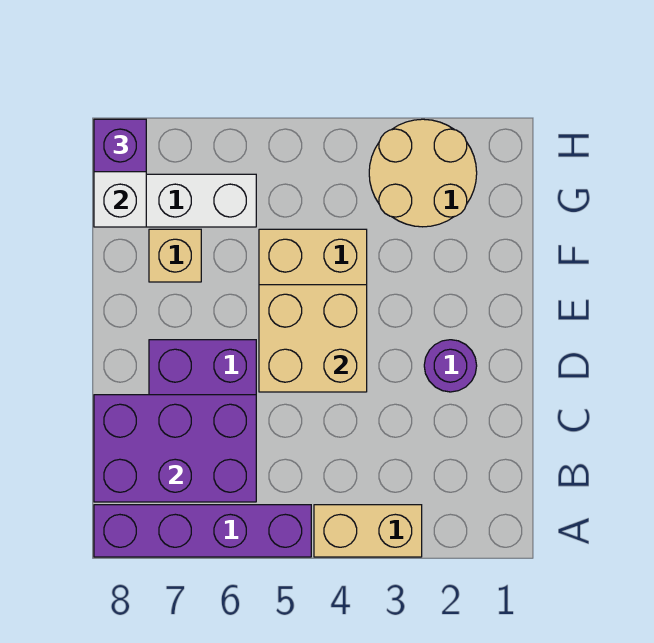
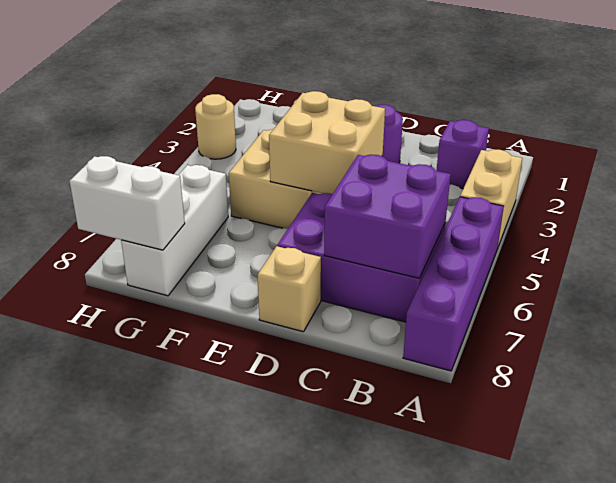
purple 2x3 brick [94,395,256,502] -> purple 2x2 brick [324,154,451,278]
tan 1x1 brick [149,229,201,282] -> tan 1x1 brick moved to [258,246,321,332]
tan 2x2 round brick [369,119,477,227] -> tan 1x1 round brick [195,94,236,159]
purple 1x1 brick [94,119,146,172] -> purple 1x1 brick moved to [437,120,489,189]

